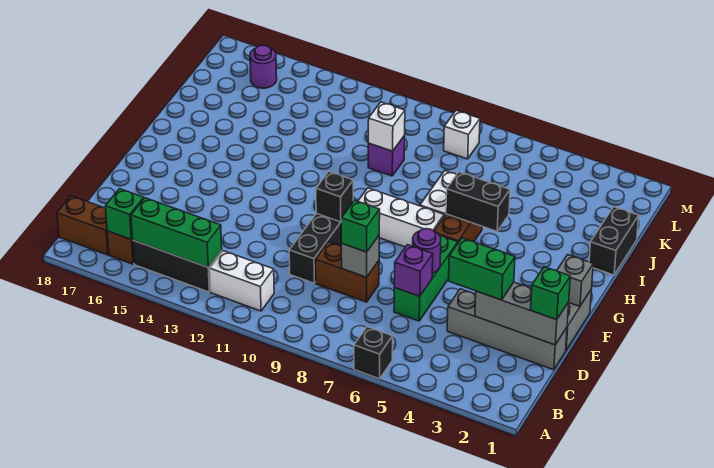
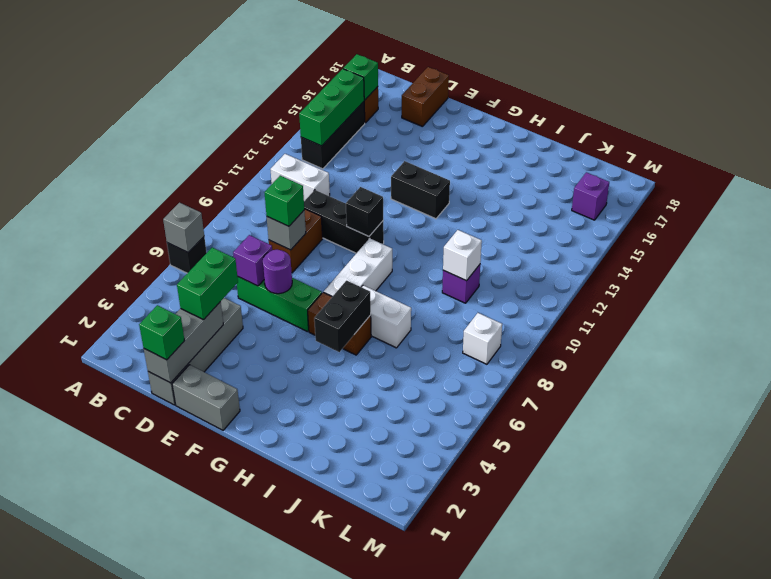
white 1x2 brick [210,251,274,311] -> white 1x2 brick turned to [270,154,330,201]
brown 1x2 brick [57,196,109,255] -> brown 1x2 brick moved to [402,67,449,127]
grey 1x1 brick [557,255,593,306] -> grey 1x1 brick moved to [163,203,204,252]
black 1x2 brick [589,207,639,275] -> black 1x2 brick moved to [391,161,450,219]
purple 1x1 round brick [250,45,277,88] -> purple 1x1 brick [572,172,609,220]

